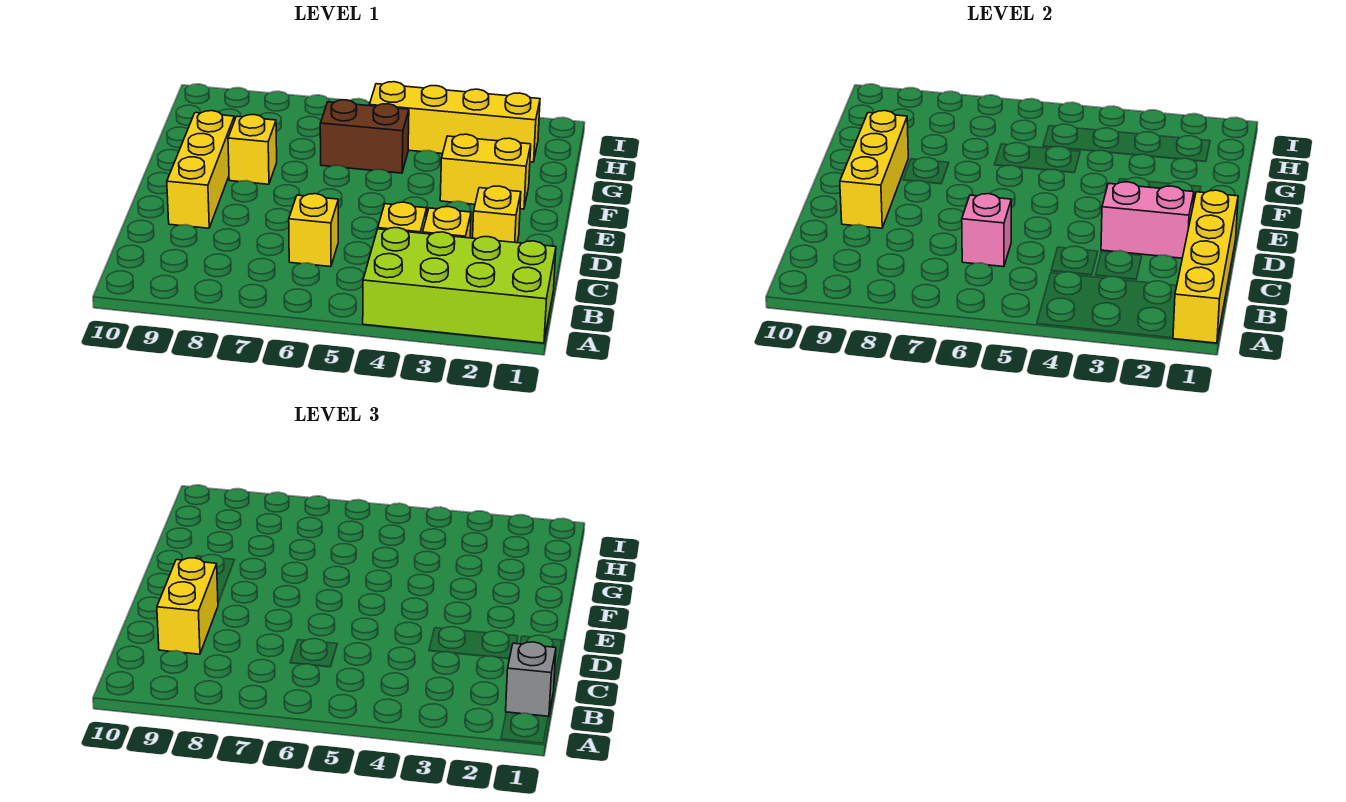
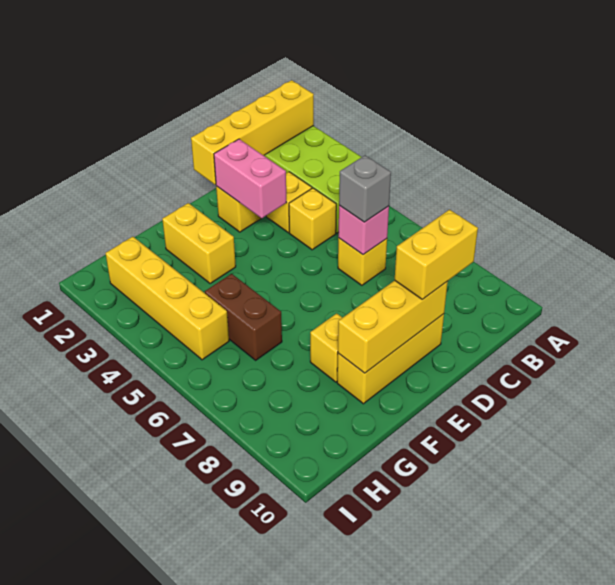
grey 1x1 brick [506,642,556,717] -> grey 1x1 brick moved to [339,155,391,222]

